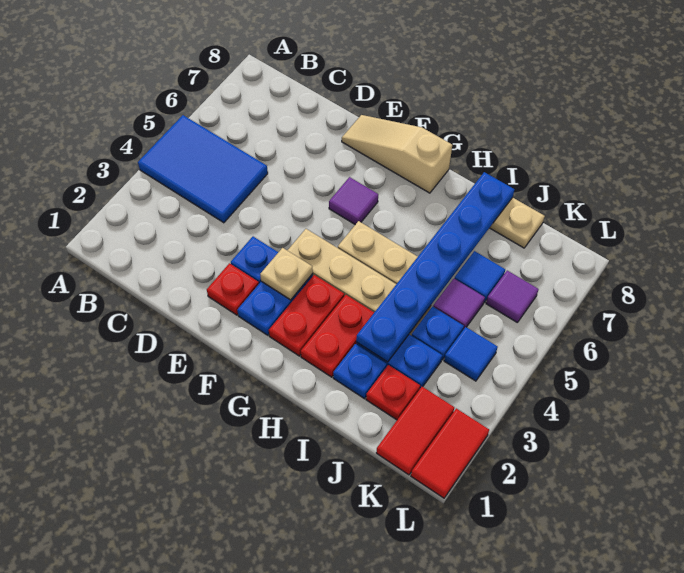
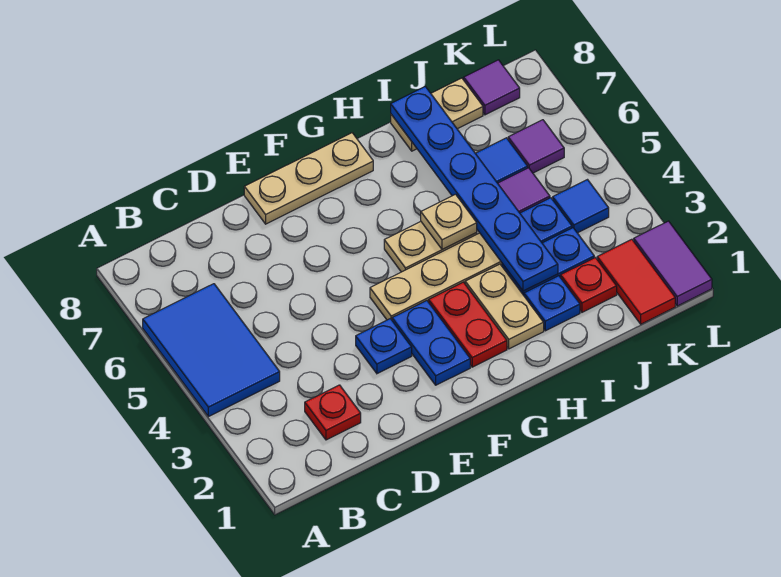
blue 2x3 tile [138,115,268,223] -> blue 2x3 tile turned to [143,284,280,417]
red 1x1 plate [207,263,259,315] -> red 1x1 plate moved to [305,385,361,440]
tan 1x3 slope [342,115,452,193] -> tan 1x3 plate [244,133,373,224]
tan 1x1 plate [260,248,313,300] -> tan 1x1 plate moved to [421,194,477,249]
purple 1x1 tile [329,177,378,225] -> purple 1x1 tile moved to [464,60,520,115]
red 1x2 plate [301,295,374,377] -> tan 1x2 plate [465,264,544,349]
red 1x2 tile [411,408,489,498] -> purple 1x2 tile [634,221,712,306]

